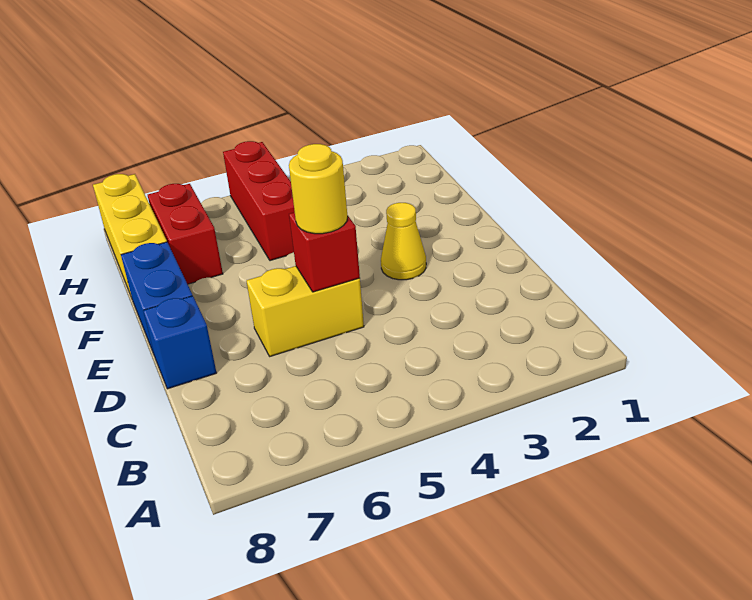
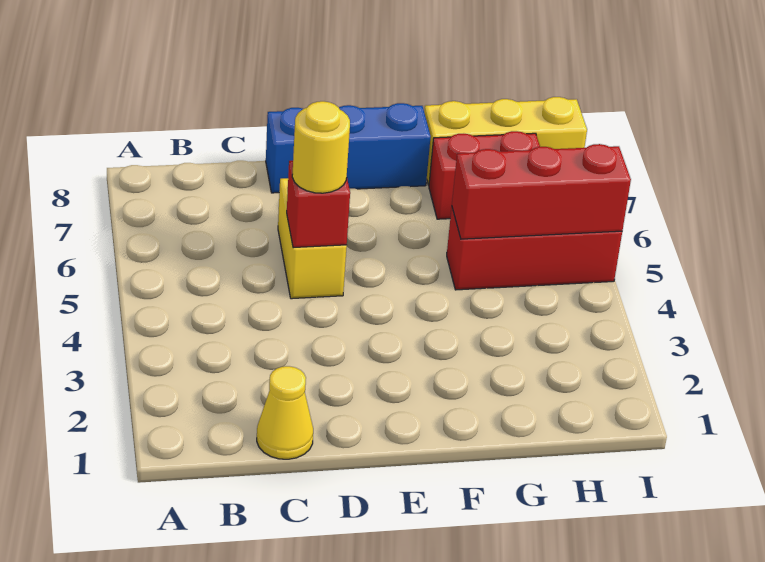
yellow 1x1 cone [381,203,426,280] -> yellow 1x1 cone moved to [257,366,313,459]
none -> red 1x3 brick [452,144,631,239]

